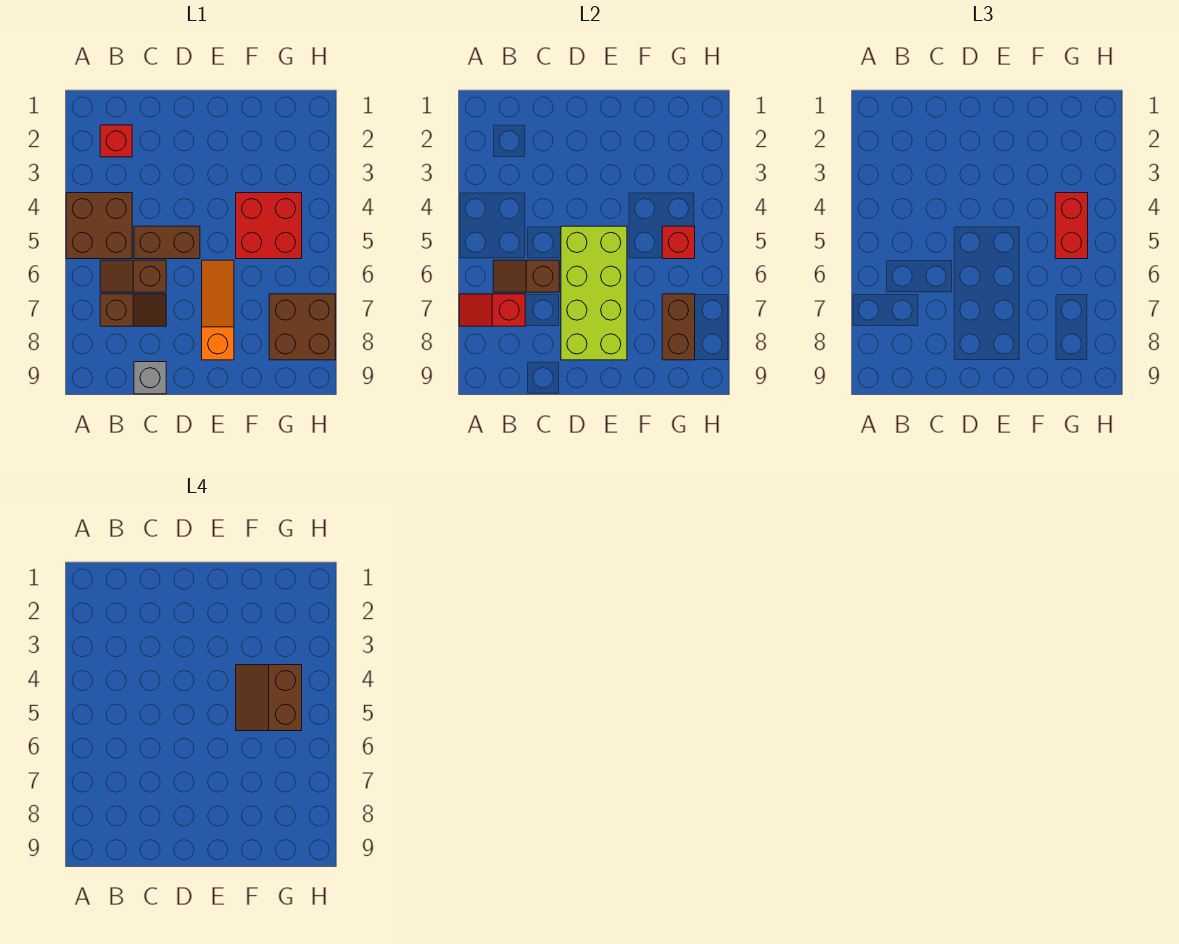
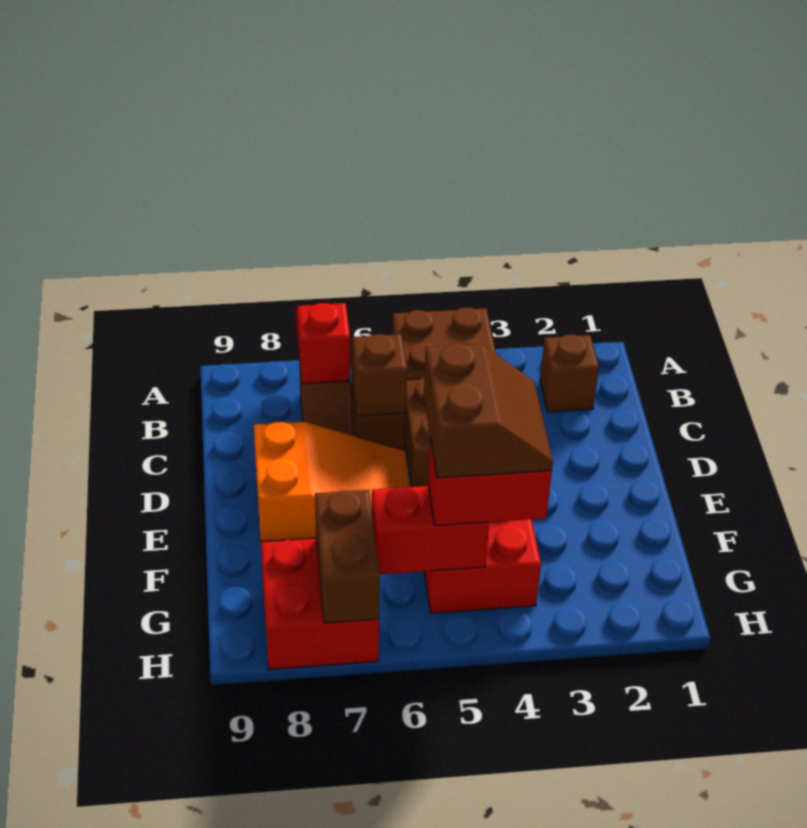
red 1x1 brick [100,125,132,157] -> brown 1x1 brick [540,335,599,412]
grey 1x1 brick [134,362,166,394] -> none
lime 2x4 brick [561,226,627,360] -> none
orange 1x3 slope [202,260,234,360] -> orange 2x3 slope [253,422,410,542]
brown 2x2 slope [236,665,302,731] -> brown 2x2 slope turned to [424,343,553,478]
red 1x1 brick [662,226,695,259] -> red 1x2 brick [372,486,489,574]
brown 2x2 brick [269,294,335,360] -> red 2x2 brick [261,538,379,670]
brown 1x2 brick [662,294,695,360] -> brown 1x2 brick turned to [315,490,380,623]

